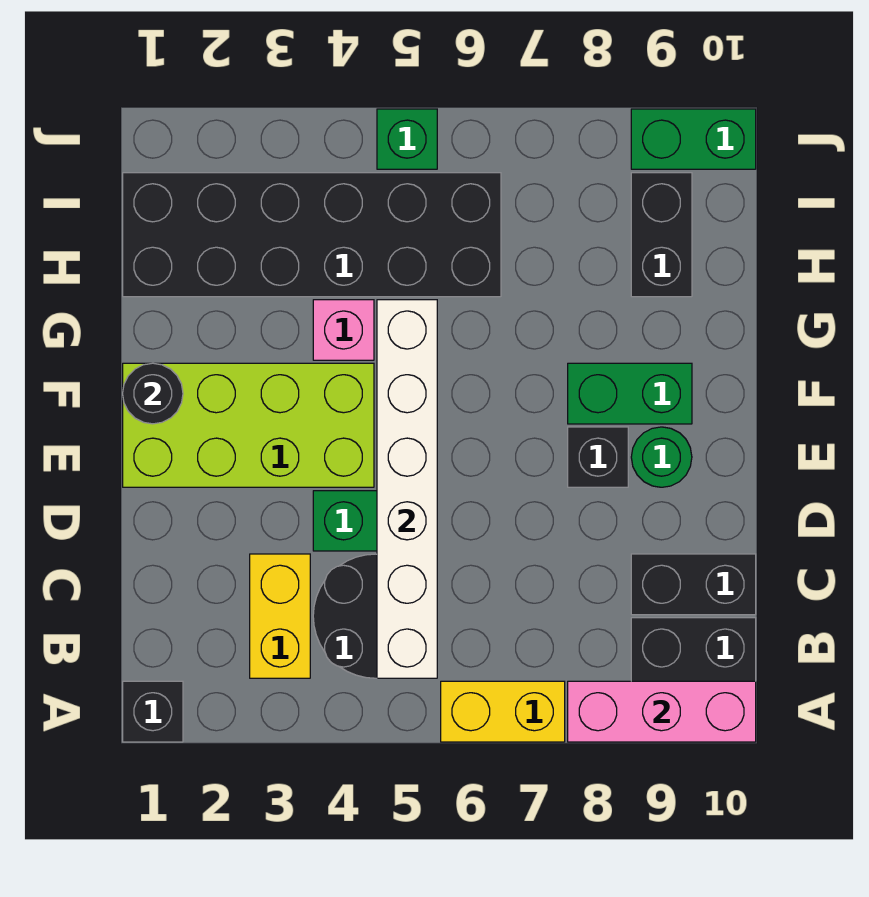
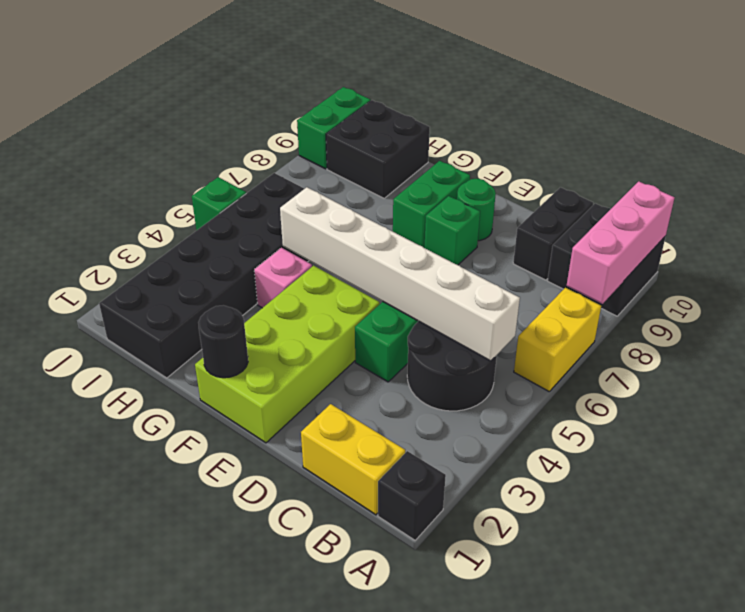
yellow 1x2 brick [250,554,310,678] -> yellow 1x2 brick moved to [301,404,405,515]
black 1x1 brick [568,427,628,487] -> green 1x1 brick [424,196,480,265]
black 1x2 brick [631,173,692,297] -> black 2x2 brick [326,100,430,198]

